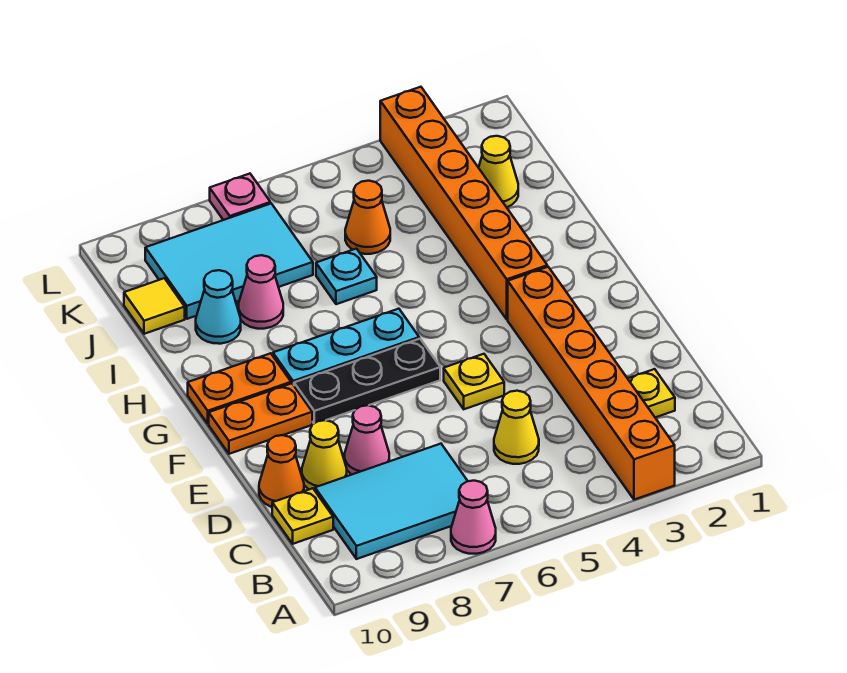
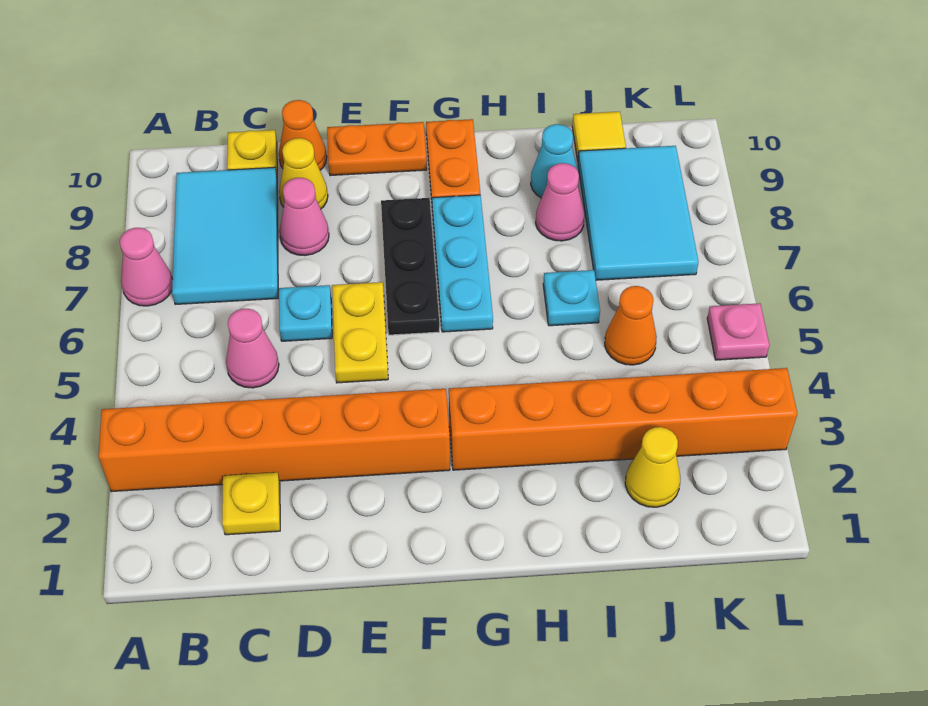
yellow 1x1 cone [494,391,539,464] -> pink 1x1 cone [226,309,279,388]
none -> cyan 1x1 plate [279,285,332,341]
yellow 1x1 plate [444,354,504,409] -> yellow 1x2 plate [332,282,388,383]
orange 1x2 plate [209,383,312,454] -> orange 1x2 plate turned to [327,122,427,176]
pink 1x1 plate [210,174,270,220] -> pink 1x1 plate moved to [707,303,769,360]

